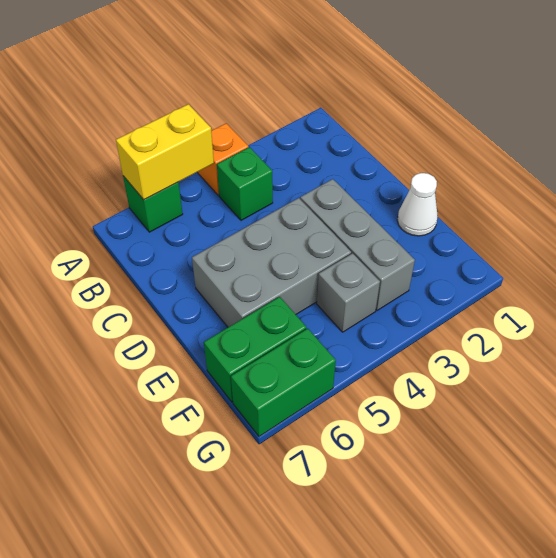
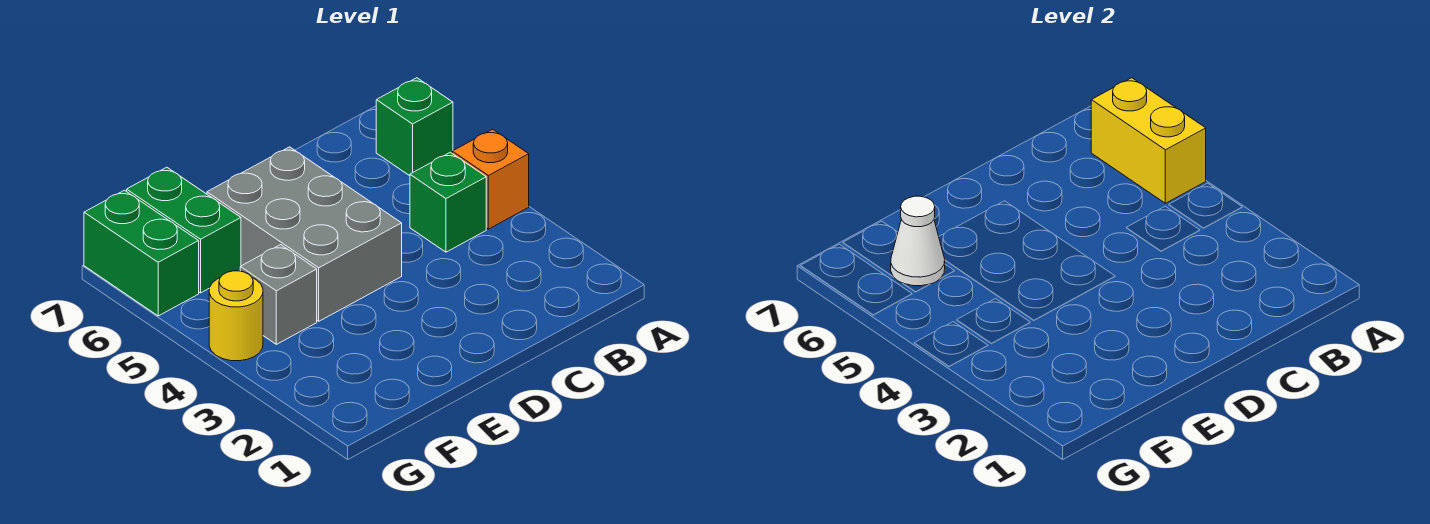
grey 1x3 brick [300,179,415,311] -> none
white 1x1 cone [397,173,438,236] -> white 1x1 cone moved to [891,196,945,286]
none -> yellow 1x1 round brick [209,271,263,361]

